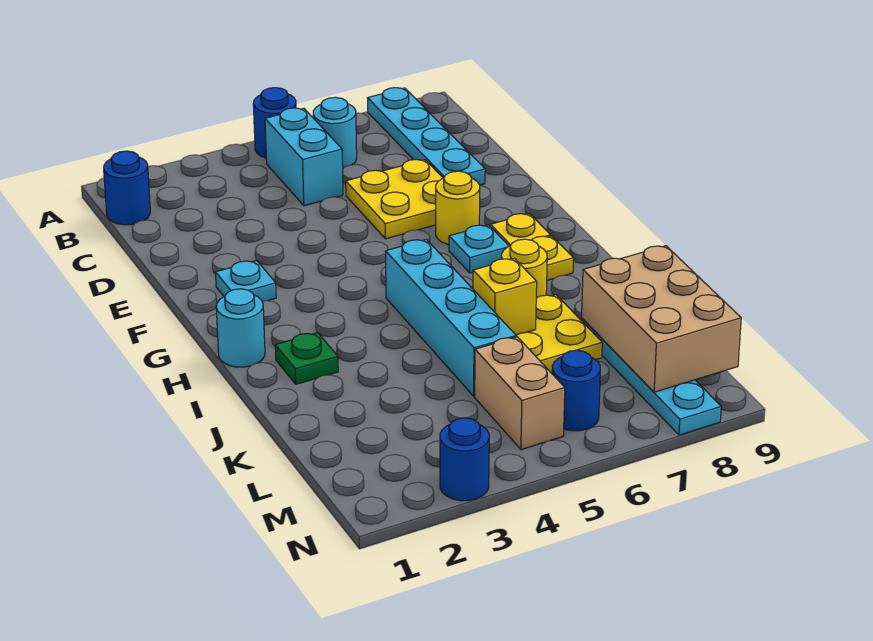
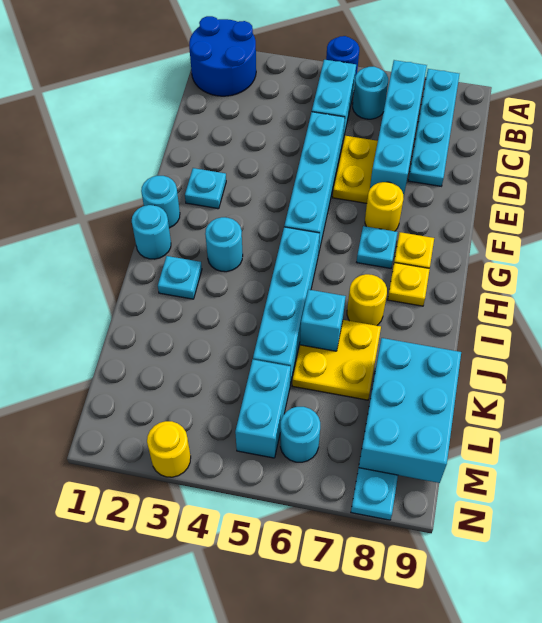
blue 1x1 round brick [104,151,150,225] -> blue 2x2 round brick [189,16,256,96]
none -> cyan 1x4 brick [370,60,427,198]
none -> cyan 1x4 brick [284,112,345,255]
none -> cyan 1x1 round brick [141,176,180,228]
none -> cyan 1x1 round brick [205,217,243,272]
green 1x1 plate [275,333,338,384] -> cyan 1x1 plate [158,256,202,299]
yellow 1x1 brick [473,258,537,335] -> cyan 1x1 brick [300,289,346,351]
tan 2x3 brick [582,246,741,392] -> cyan 2x3 brick [359,338,461,483]
tan 1x2 brick [475,337,565,450] -> cyan 1x2 brick [235,360,291,458]
blue 1x1 round brick [552,350,600,431] -> cyan 1x1 round brick [280,407,320,462]
blue 1x1 round brick [440,418,489,501] -> yellow 1x1 round brick [147,421,191,477]

